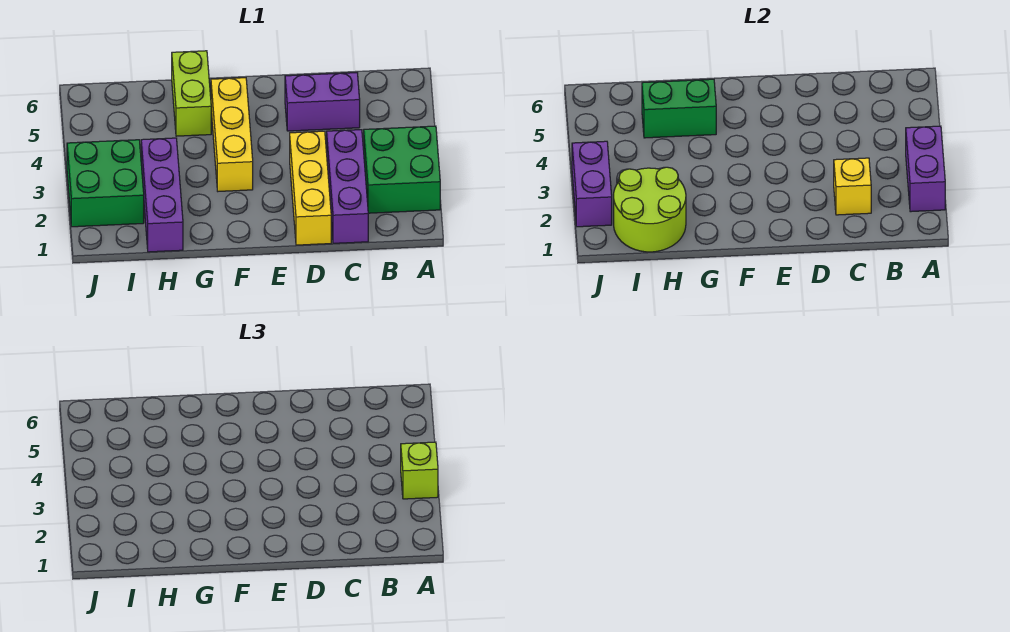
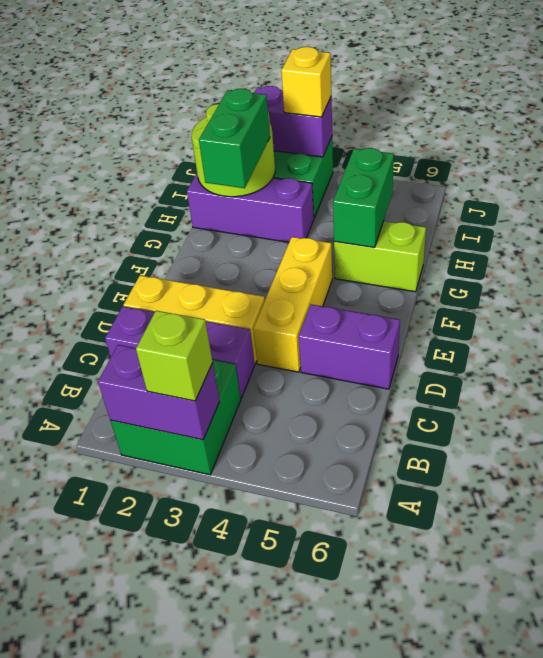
yellow 1x1 brick [834,158,871,215] -> yellow 1x1 brick moved to [281,47,331,117]
purple 1x2 brick [285,73,360,131] -> purple 1x2 brick turned to [299,304,400,389]
yellow 1x3 brick [211,78,253,191] -> yellow 1x3 brick turned to [253,237,332,372]
none -> green 1x2 brick [199,89,270,188]

